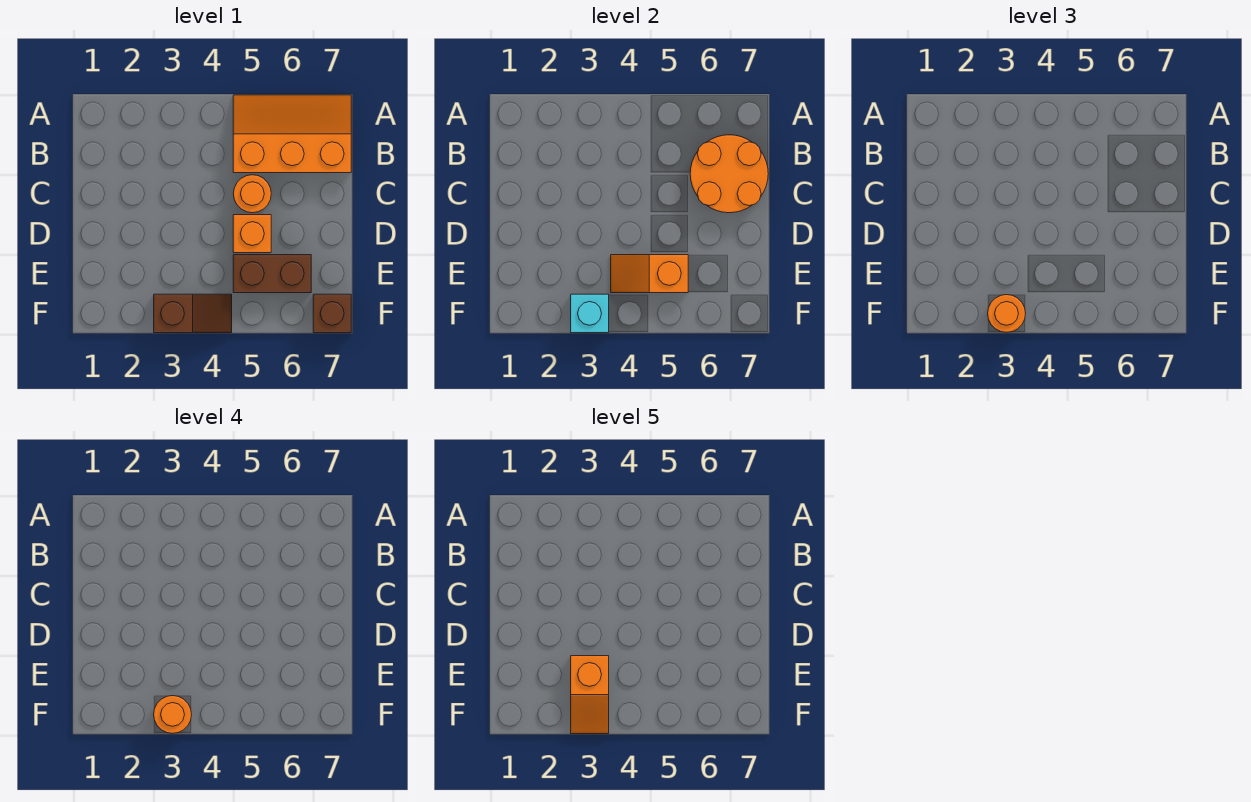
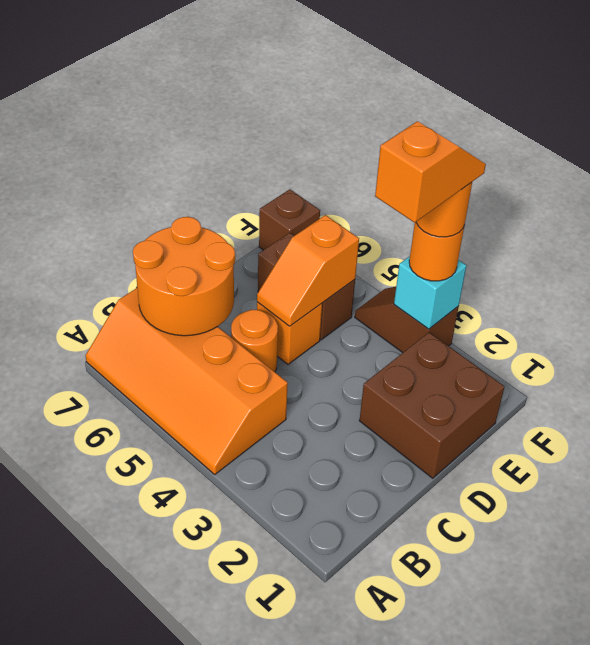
orange 2x3 slope [233,95,351,173] -> orange 2x4 slope [86,288,288,474]
none -> brown 2x2 brick [359,333,504,478]
orange 1x2 slope [611,255,688,293] -> orange 1x2 slope turned to [257,215,359,326]

